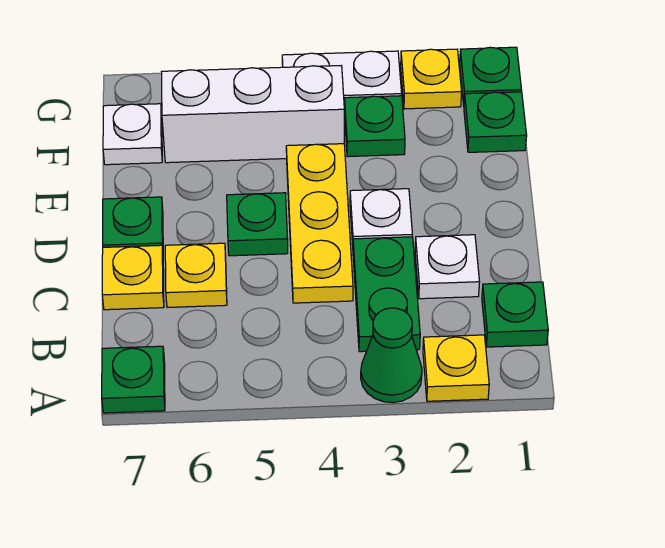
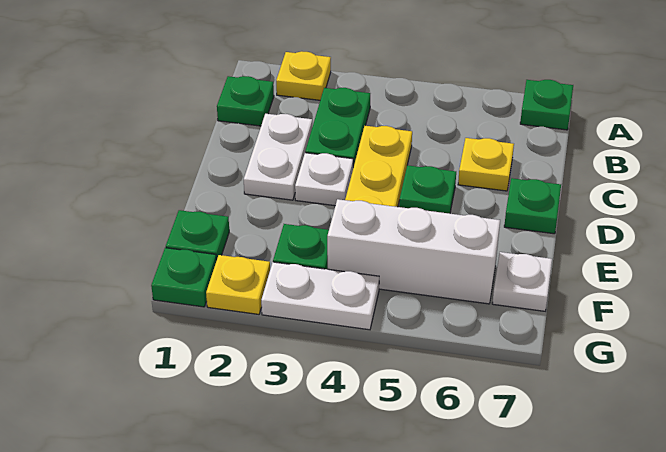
green 1x1 cone [361,308,422,403] -> none
white 1x1 plate [415,235,479,299] -> white 1x2 plate [244,114,312,200]
yellow 1x1 plate [102,245,164,310] -> none

